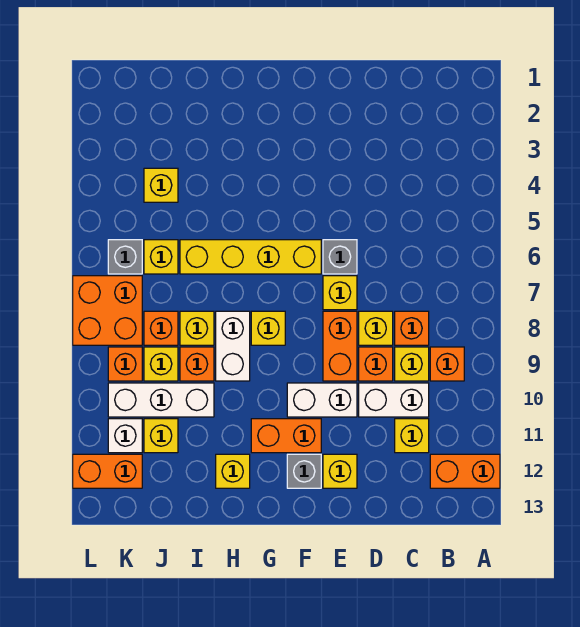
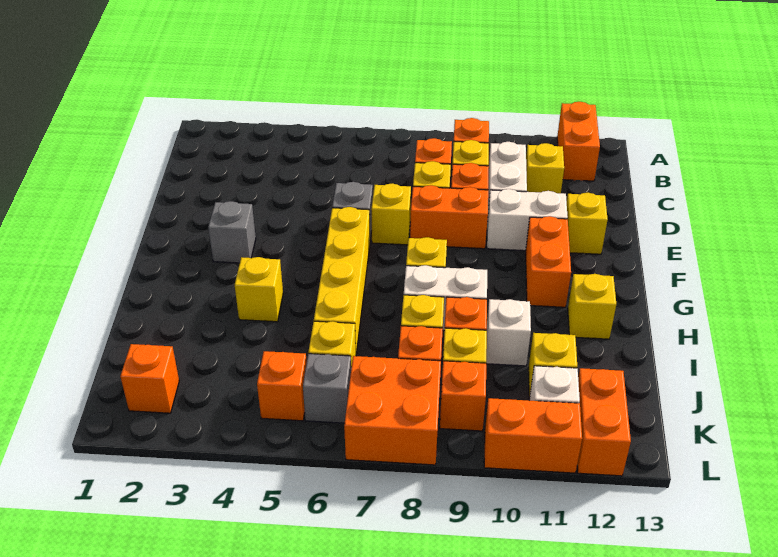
white 1x2 brick [287,383,357,417] -> white 1x2 brick turned to [487,189,568,251]
grey 1x1 brick [287,454,321,488] -> grey 1x1 brick moved to [208,201,256,263]
white 1x3 brick [108,383,214,417] -> white 1x1 brick [486,299,531,366]
yellow 1x1 brick [144,168,178,202] -> yellow 1x1 brick moved to [235,257,283,322]
none -> orange 1x1 brick [120,344,179,413]
none -> orange 1x1 brick [257,351,307,421]
none -> orange 1x2 brick [484,398,582,473]

